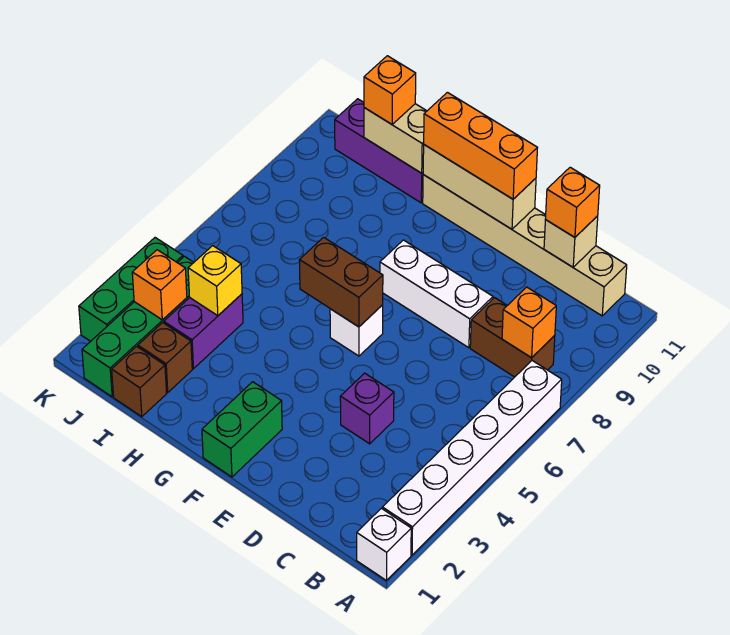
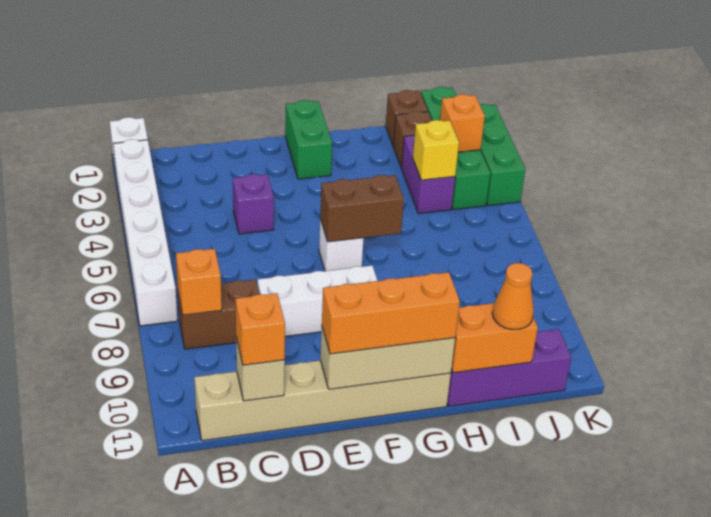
tan 1x2 brick [364,104,427,173] -> orange 1x2 brick [451,303,538,373]
orange 1x1 brick [364,56,416,124] -> orange 1x1 cone [492,263,534,330]

